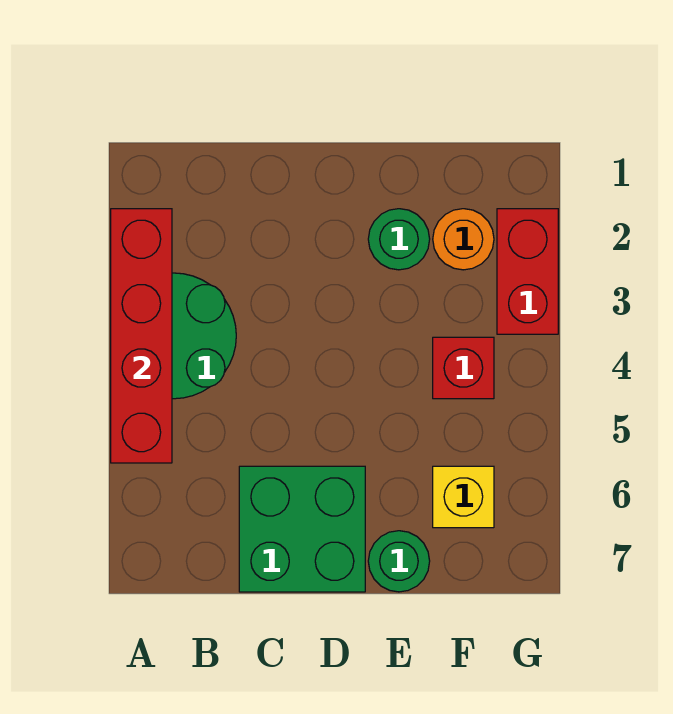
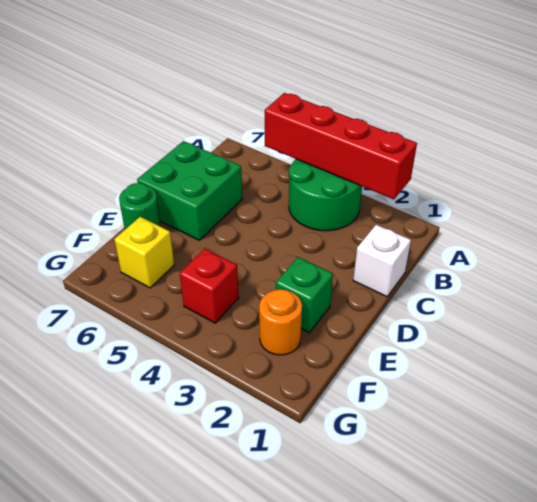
none -> white 1x1 brick [353,225,411,297]
green 1x1 round brick [368,209,430,270] -> green 1x1 brick [276,257,333,332]
red 1x2 brick [497,209,558,334] -> none

